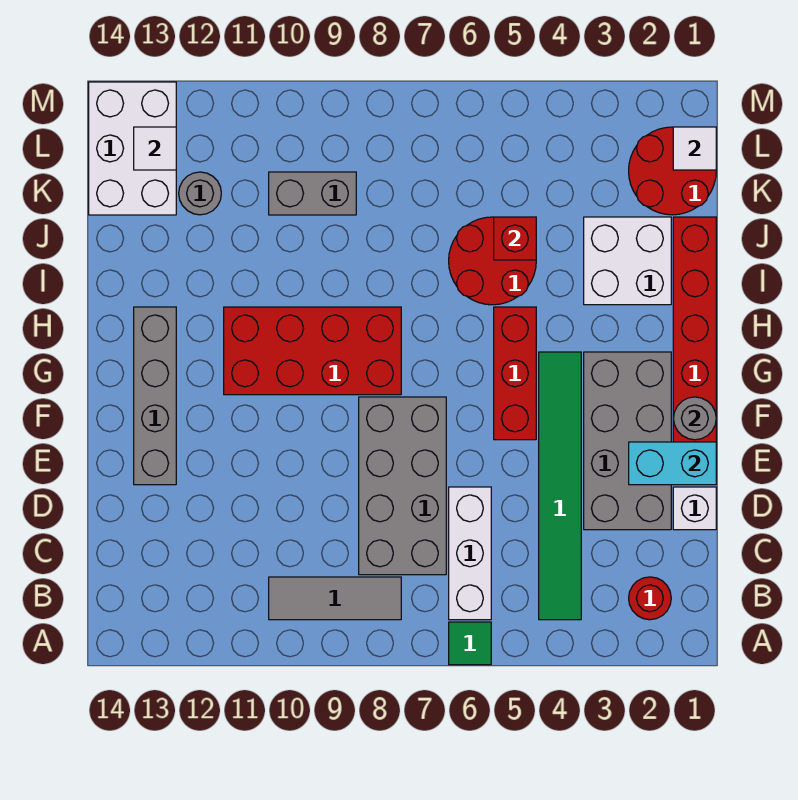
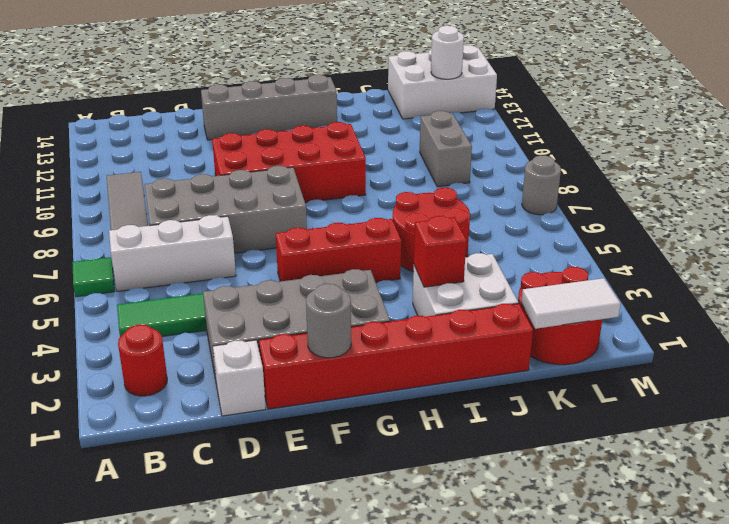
cyan 1x2 brick [629,442,716,485] -> none
red 2x4 brick [224,307,401,395] -> red 2x4 brick turned to [212,122,366,202]
red 1x1 brick [494,217,536,260] -> red 1x1 brick moved to [414,216,466,287]
grey 1x1 round brick [179,172,221,215] -> grey 1x1 round brick moved to [522,155,561,215]
white 1x1 tile [673,127,716,170] -> white 1x2 tile [521,278,621,329]
white 1x1 tile [134,127,176,170] -> white 1x1 round brick [431,26,464,79]

